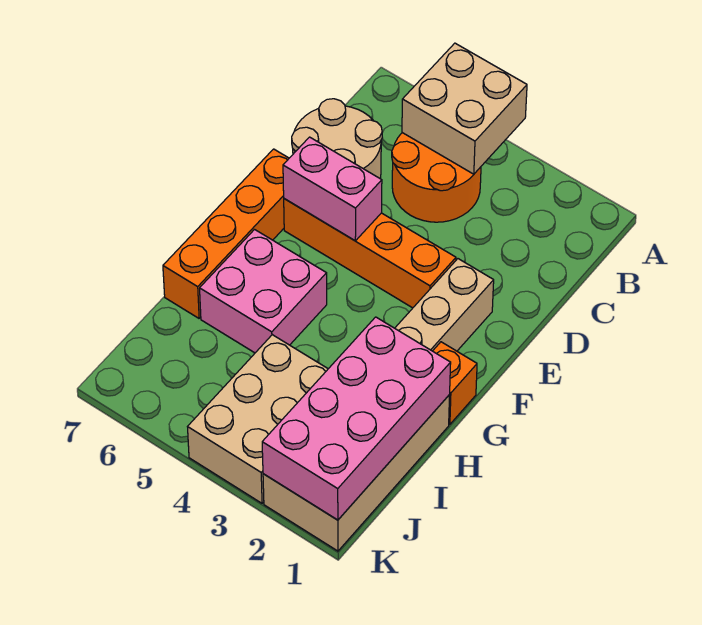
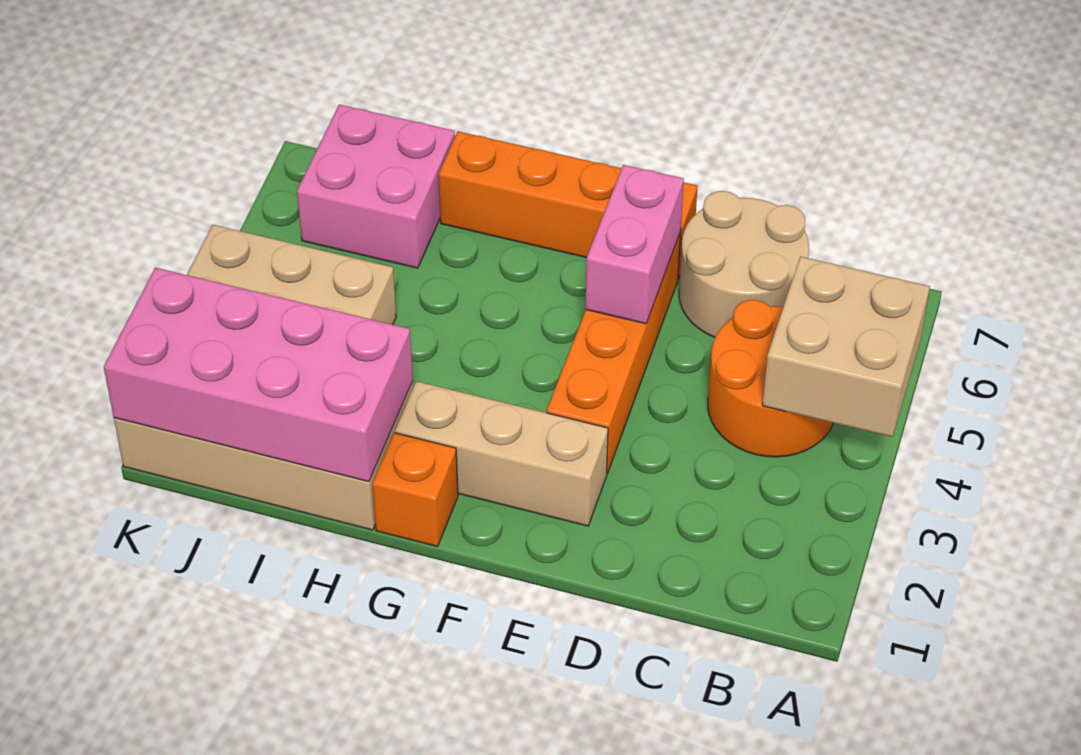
pink 2x2 brick [200,230,327,353] -> pink 2x2 brick moved to [297,105,455,268]

